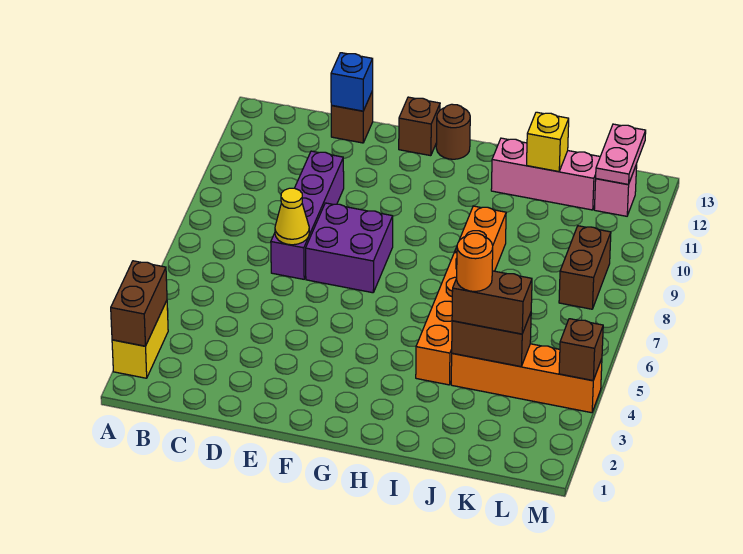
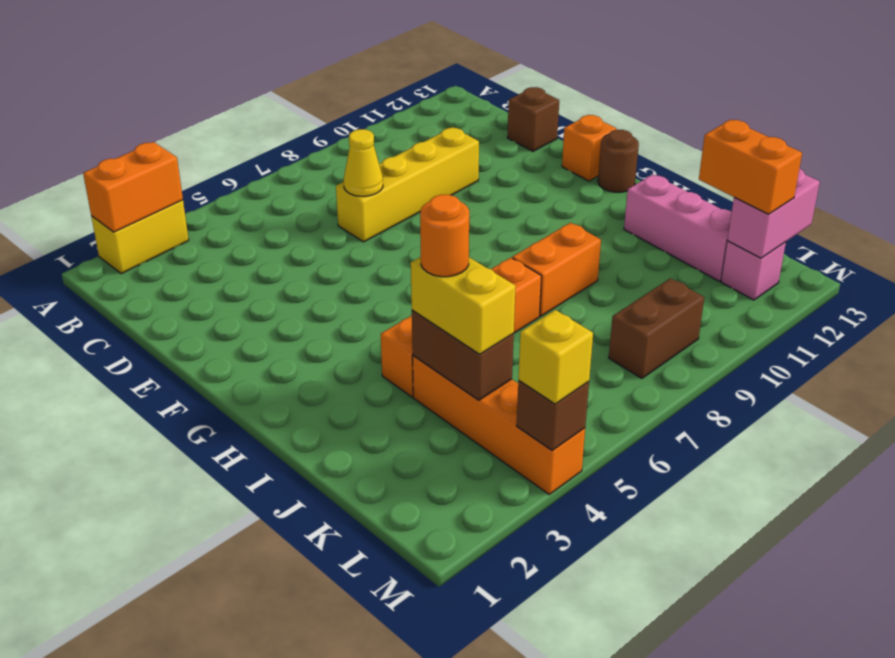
brown 1x2 brick [111,261,167,346] -> orange 1x2 brick [83,142,183,232]
purple 1x4 brick [271,151,344,279] -> yellow 1x4 brick [336,128,479,242]
blue 1x1 brick [331,53,373,111] -> none
purple 2x2 brick [306,203,393,293] -> none
brown 1x1 brick [399,97,440,156] -> orange 1x1 brick [562,115,617,181]
brown 1x2 brick [452,271,532,334] -> yellow 1x2 brick [411,257,516,354]
yellow 1x1 brick [527,112,569,172] -> yellow 1x1 brick moved to [518,310,593,404]
none -> orange 1x2 brick [699,120,802,214]
pink 1x2 plate [596,124,646,185] -> pink 1x2 brick [727,169,820,258]

